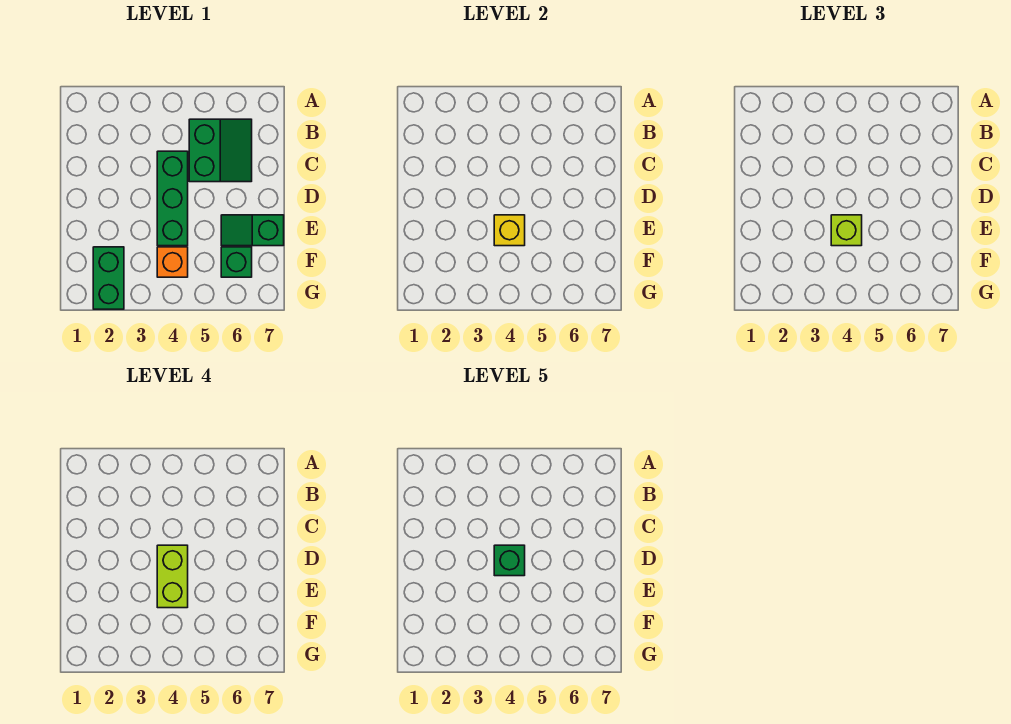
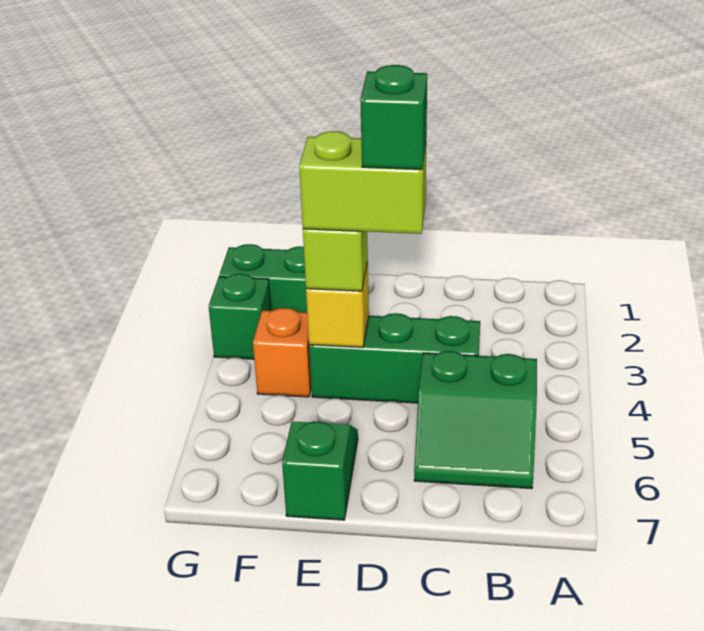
green 1x1 brick [221,247,252,277] -> green 1x1 brick moved to [209,274,271,359]

